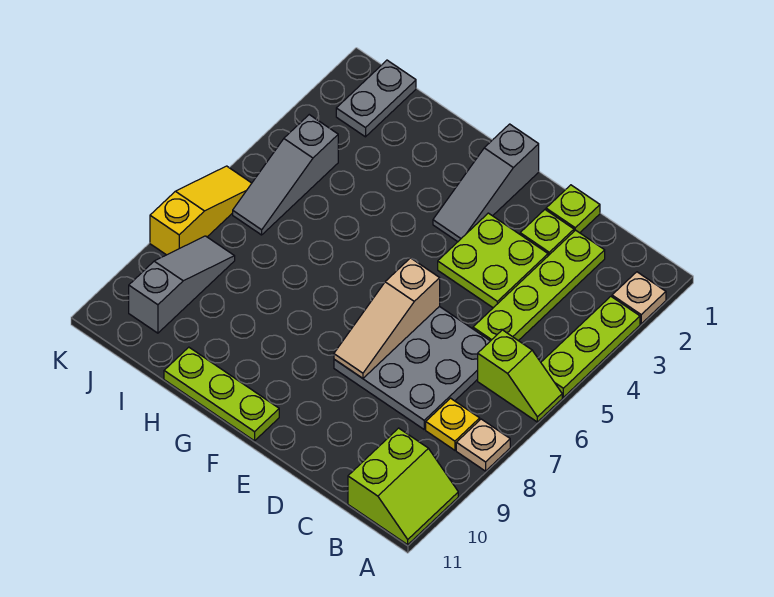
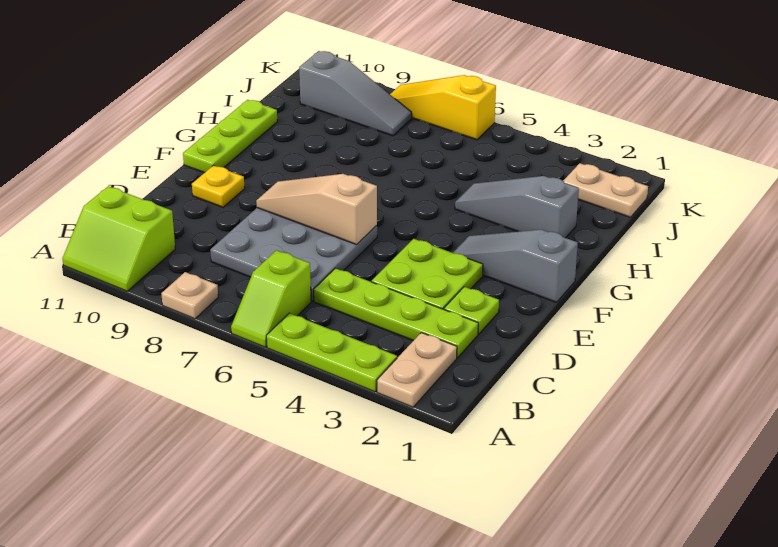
tan 1x1 plate [612,272,666,324] -> tan 1x2 plate [377,333,457,407]
yellow 1x1 plate [426,398,480,450] -> yellow 1x1 plate moved to [192,165,245,207]
lime 1x1 plate [546,185,600,233] -> none
grey 1x2 plate [336,60,416,137] -> tan 1x2 plate [563,163,648,217]
grey 1x3 slope [233,115,338,235] -> grey 1x3 slope moved to [455,176,579,238]
yellow 1x3 slope [150,166,252,255] -> yellow 1x3 slope turned to [390,75,496,140]

